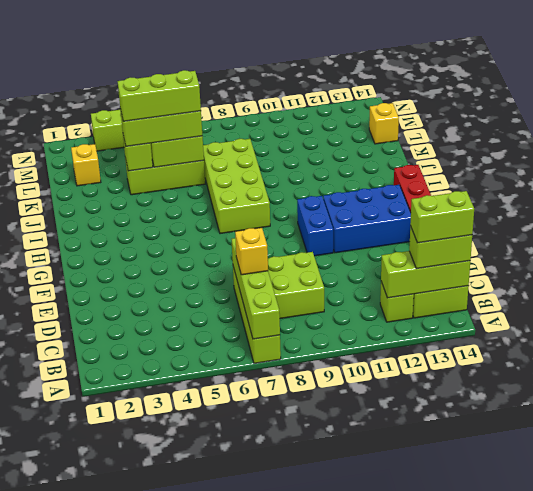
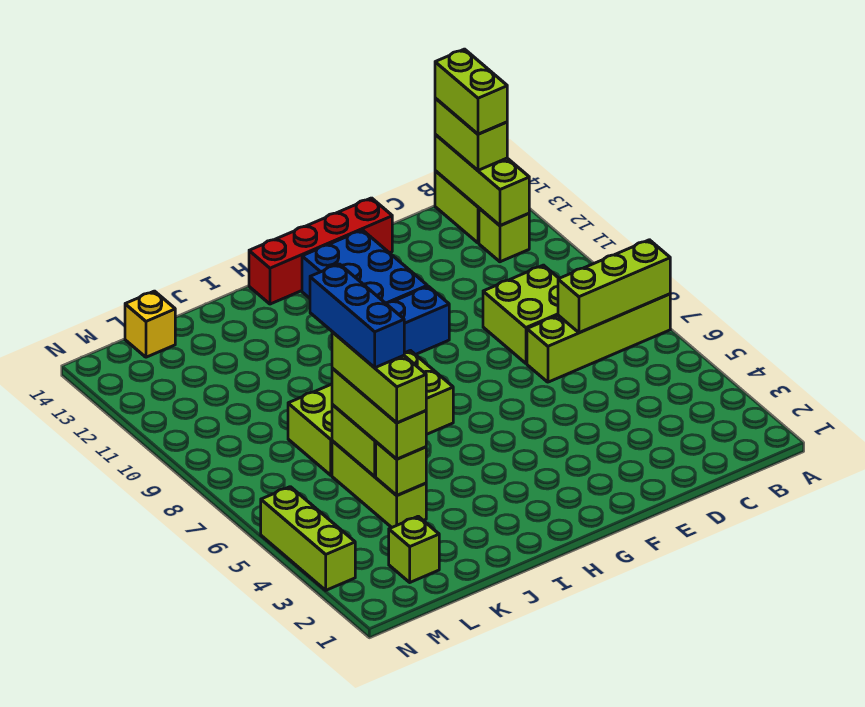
lime 1x4 brick [232,238,280,339] -> lime 1x3 brick [558,240,670,333]
yellow 1x1 brick [235,228,268,275] -> none
none -> blue 1x3 brick [310,264,404,368]
yellow 1x1 brick [71,144,101,186] -> lime 1x1 brick [389,516,439,582]

